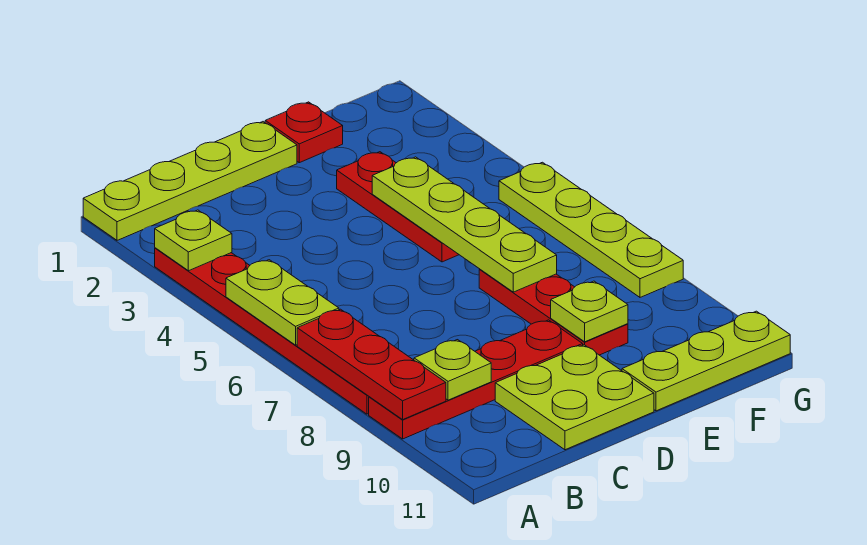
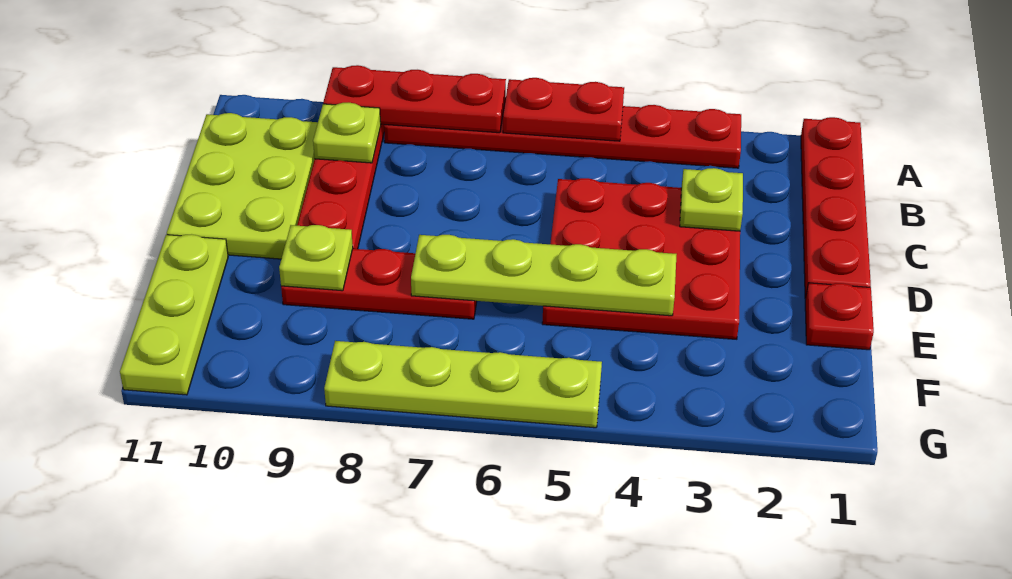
lime 1x4 plate [83,122,297,240] -> red 1x4 plate [801,117,871,298]
lime 1x1 plate [155,210,232,271] -> lime 1x1 plate moved to [680,168,743,231]
lime 1x2 plate [226,260,339,345] -> red 1x2 plate [503,78,624,141]
lime 2x2 plate [495,345,654,450] -> lime 2x3 plate [167,113,318,259]
red 1x3 plate [337,152,459,262] -> red 3x3 plate [542,178,740,339]

